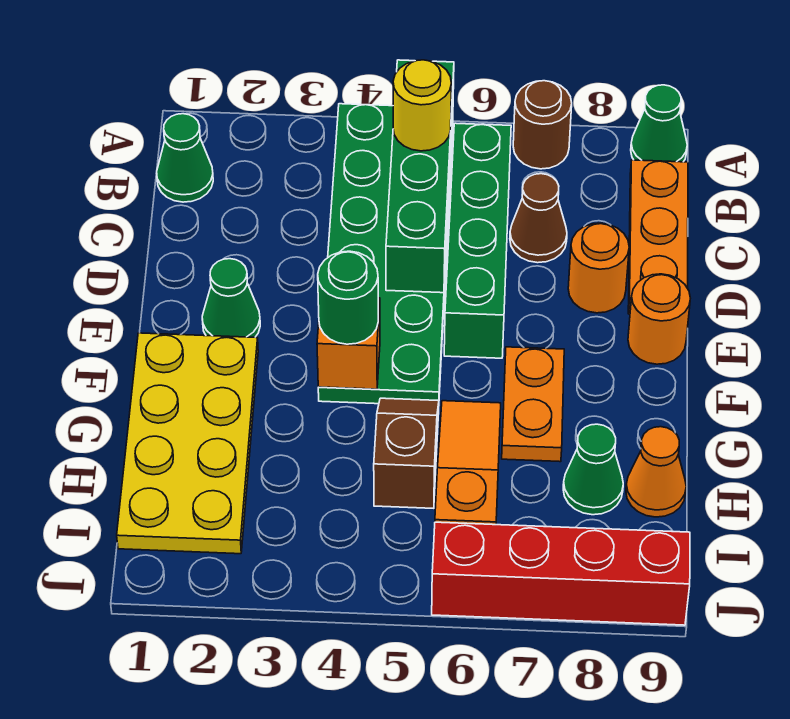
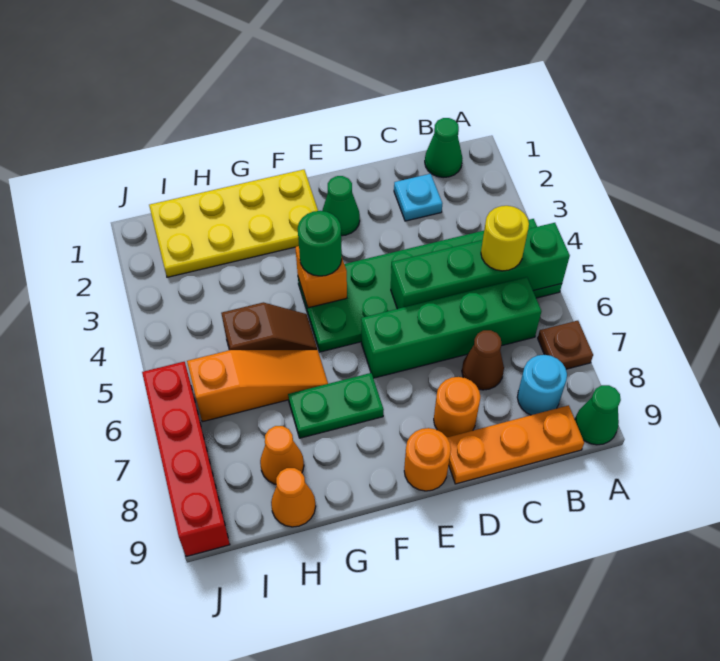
brown 1x1 round brick [513,81,572,169] -> brown 1x1 plate [538,321,593,369]
none -> cyan 1x1 round brick [517,355,567,415]
none -> cyan 1x1 plate [394,174,442,221]
orange 1x2 plate [502,347,564,462] -> green 1x2 plate [288,373,384,438]
green 1x1 cone [563,424,623,515] -> orange 1x1 cone [260,426,304,484]

